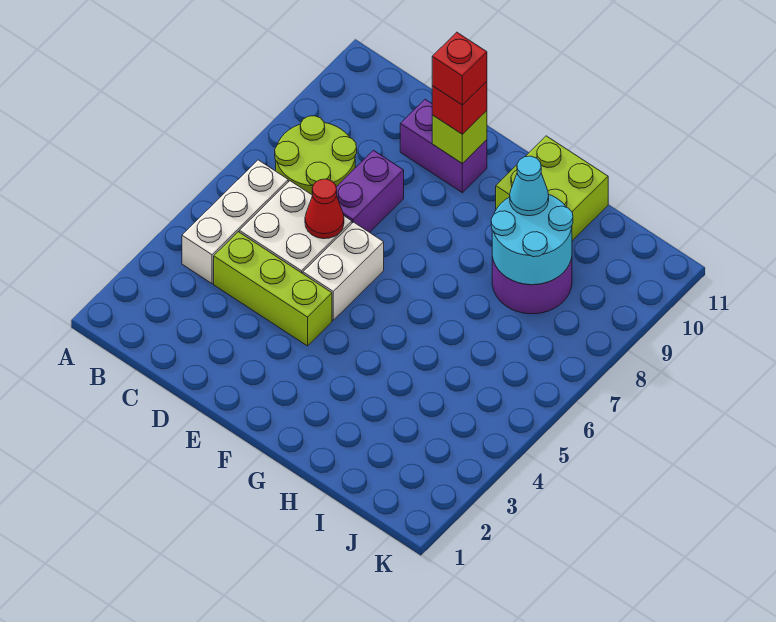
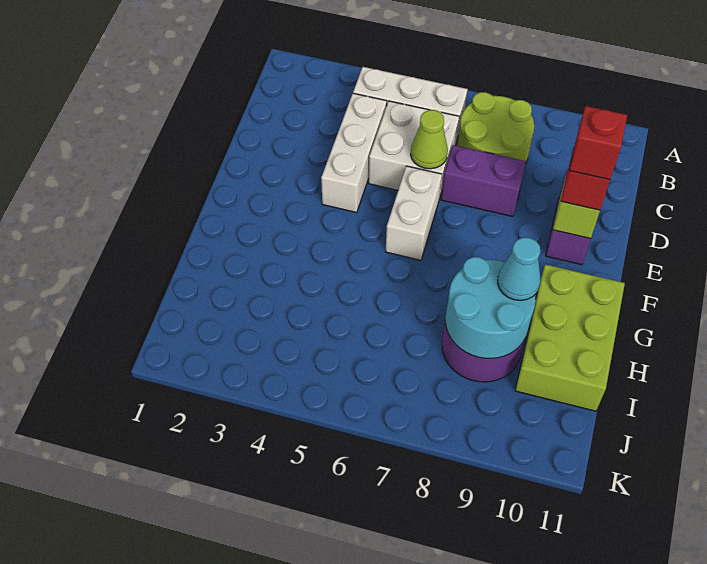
lime 1x3 brick [214,232,332,346] -> white 1x3 brick [321,93,387,213]
red 1x1 cone [305,179,344,239] -> lime 1x1 cone [411,110,448,169]
white 1x2 brick [303,222,384,320] -> white 1x2 brick turned to [385,166,442,260]
lime 2x2 brick [496,136,608,241] -> lime 2x3 brick [515,264,625,411]

